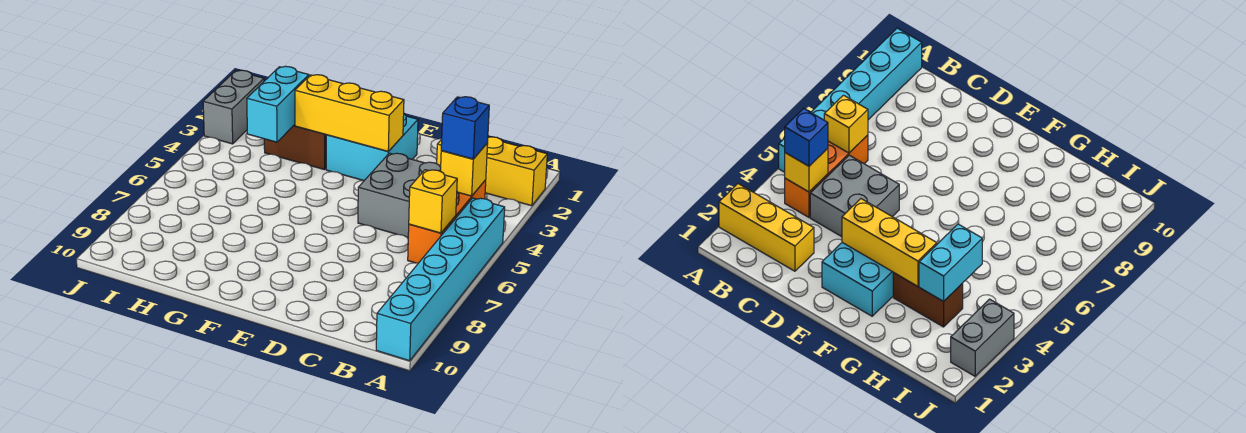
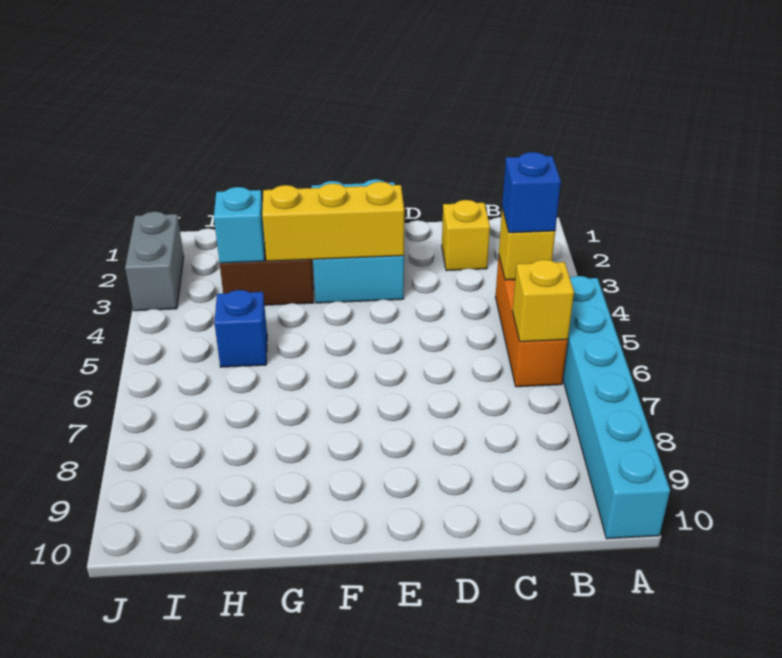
yellow 1x3 brick [437,137,547,206] -> yellow 1x1 brick [442,200,490,271]
grey 2x2 brick [358,153,441,237] -> none
cyan 2x2 brick [326,114,418,180] -> cyan 2x3 brick [312,179,404,303]
cyan 1x2 brick [247,66,309,142] -> cyan 1x1 brick [214,187,265,263]
none -> blue 1x1 brick [214,290,267,367]

